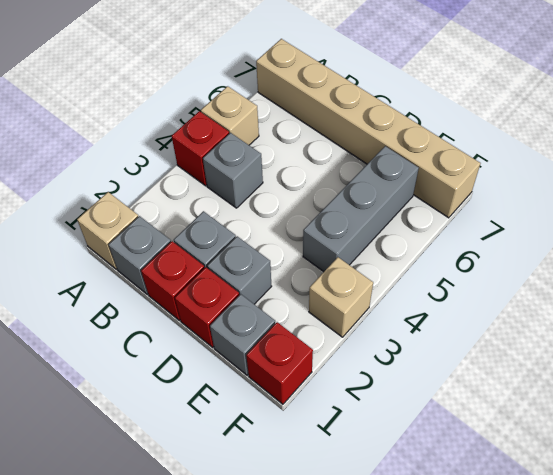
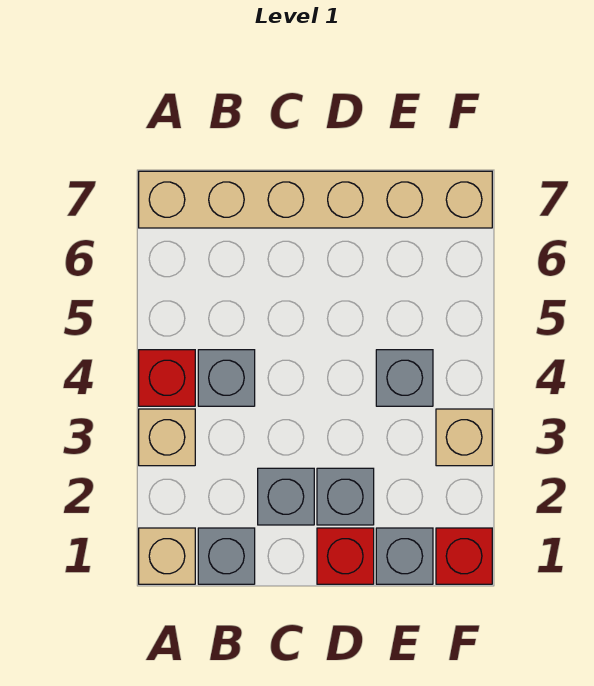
tan 1x1 brick [201,86,259,145] -> tan 1x1 brick moved to [139,409,195,466]
red 1x1 brick [141,241,204,320] -> none
grey 1x3 brick [303,146,419,272] -> grey 1x1 brick [376,350,433,406]

